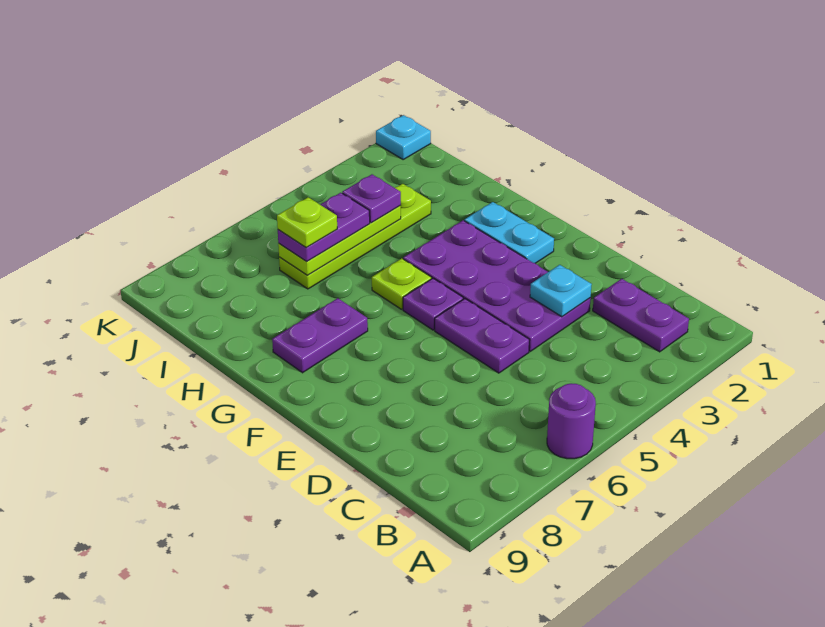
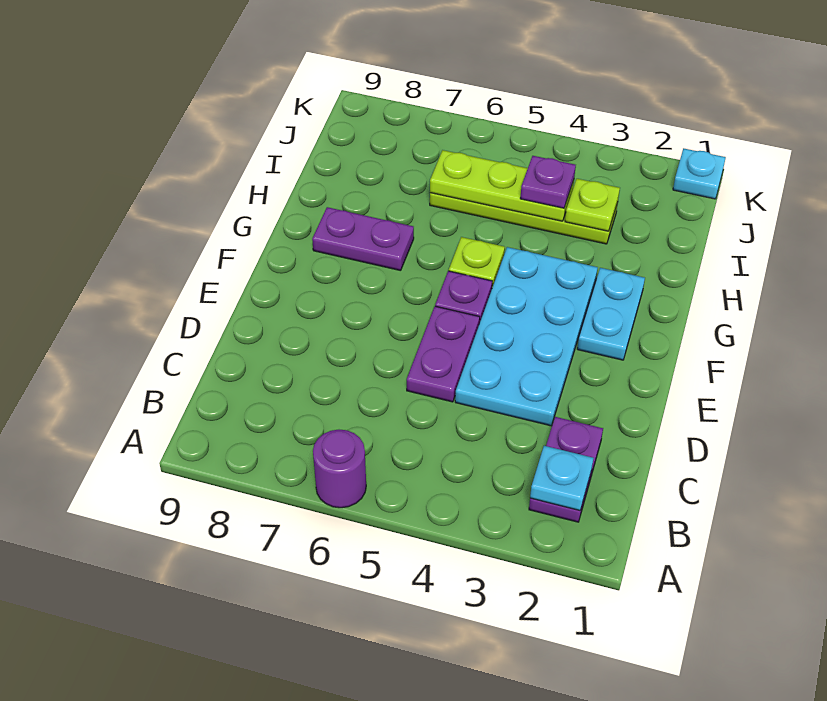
purple 2x4 plate [403,220,591,351] -> cyan 2x4 plate [455,247,598,426]
cyan 1x1 plate [530,265,592,317] -> cyan 1x1 plate moved to [530,446,594,511]
purple 1x2 plate [278,193,370,261] -> none
lime 1x1 plate [277,197,337,248] -> lime 1x1 plate moved to [565,179,620,231]

